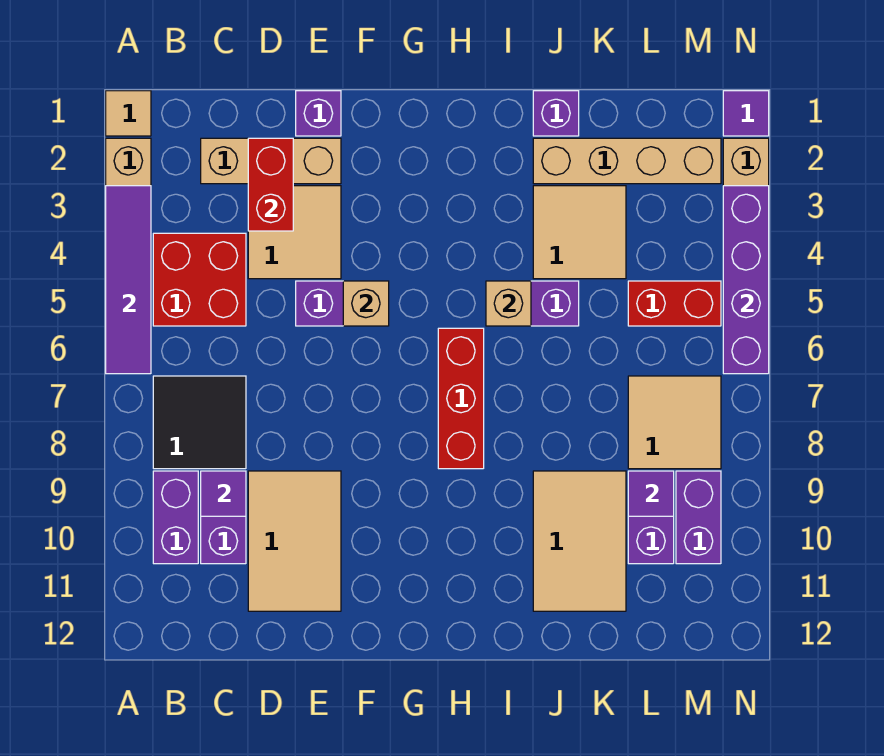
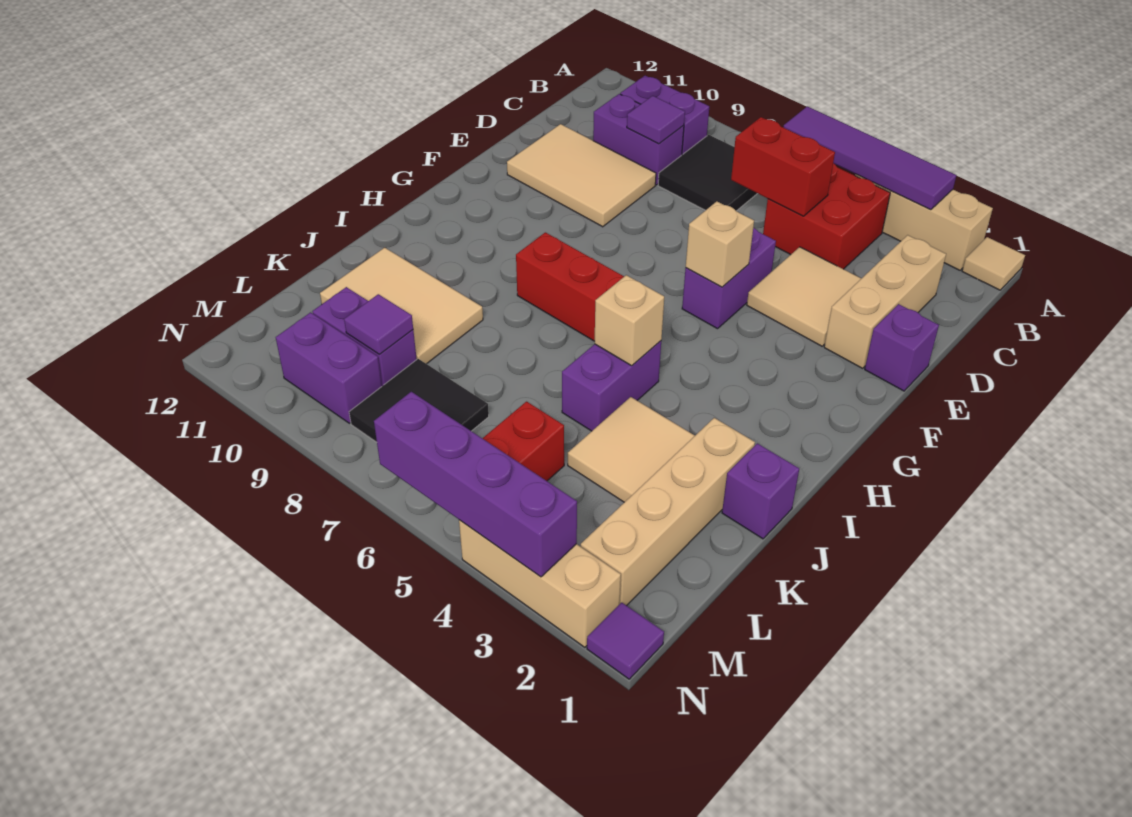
red 1x2 brick [248,138,293,231] -> red 1x2 brick moved to [731,117,835,216]
tan 2x2 tile [628,376,721,469] -> black 2x2 tile [349,359,489,442]

